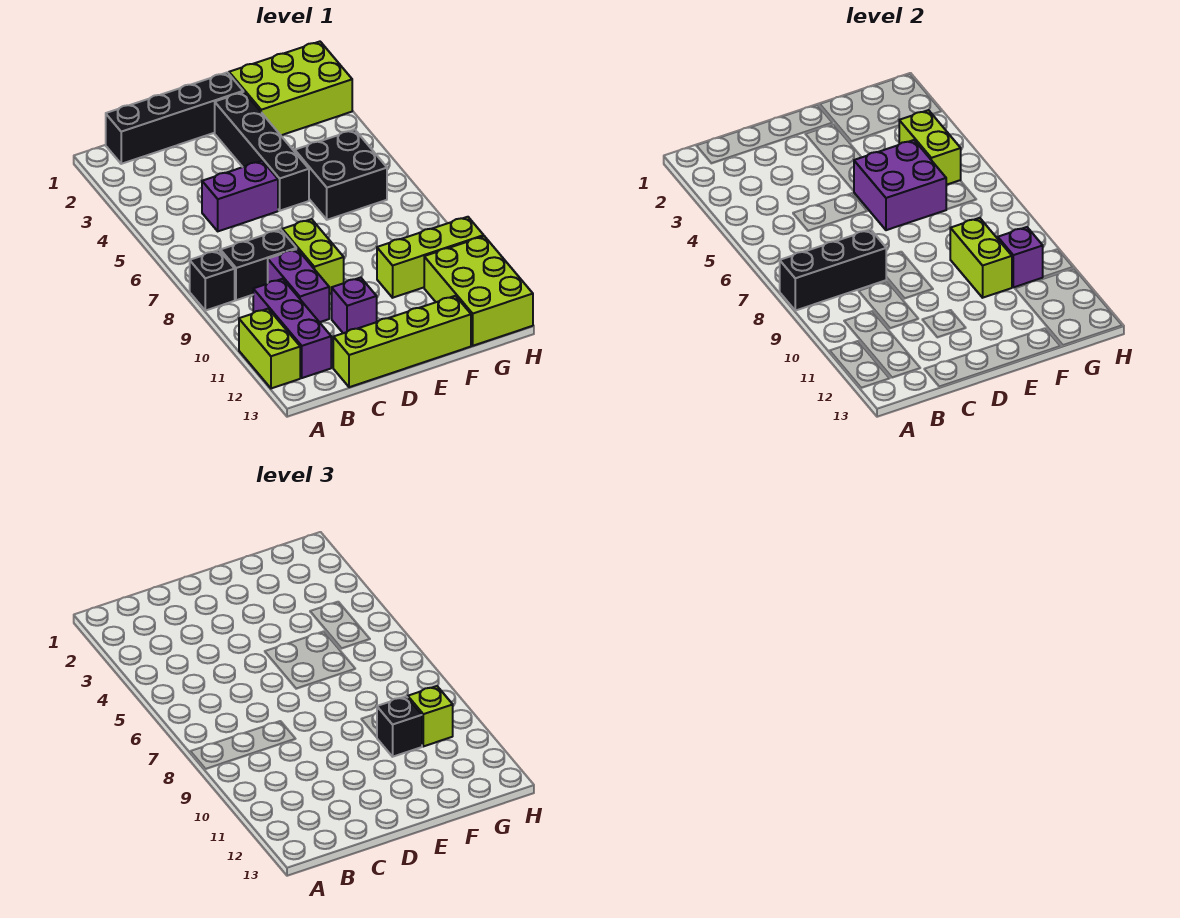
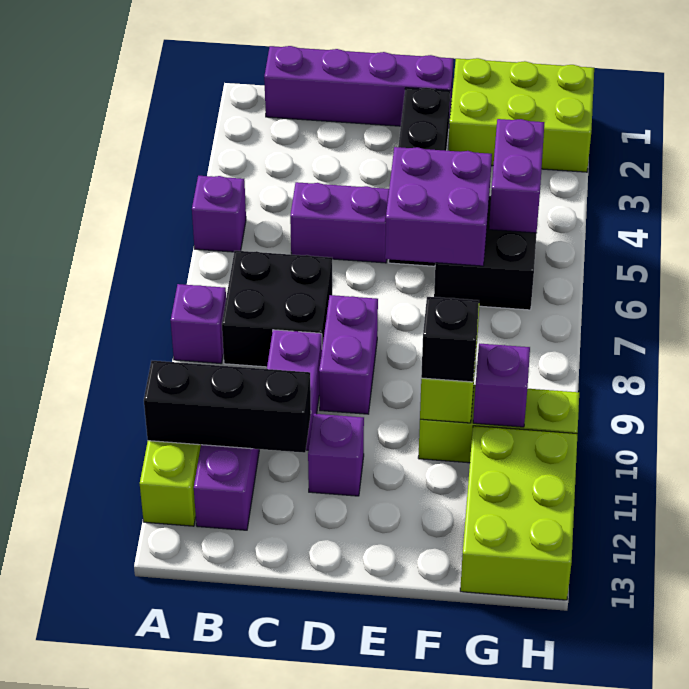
none -> purple 1x1 brick [192,176,246,252]
black 1x1 brick [190,250,235,311] -> purple 1x1 brick [171,284,226,363]
black 1x3 brick [780,229,886,311] -> black 1x3 brick moved to [144,361,311,453]
black 1x4 brick [106,72,243,164] -> purple 1x4 brick [264,46,453,126]
black 1x2 brick [220,229,296,300] -> black 2x2 brick [222,251,332,367]
lime 1x4 brick [333,296,471,387] -> none
lime 1x2 brick [282,219,344,294] -> purple 1x2 brick [319,295,378,414]
lime 1x2 brick [899,110,961,185] -> purple 1x2 brick [489,119,544,233]
lime 1x1 brick [408,686,453,746] -> none

